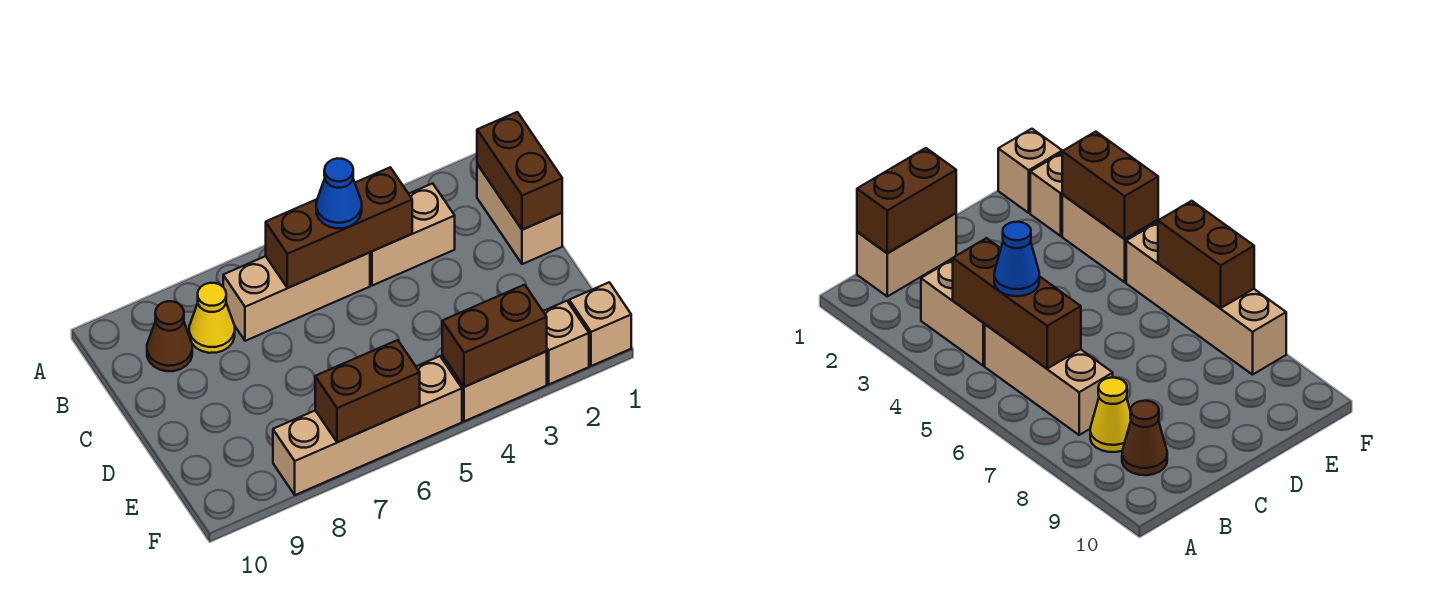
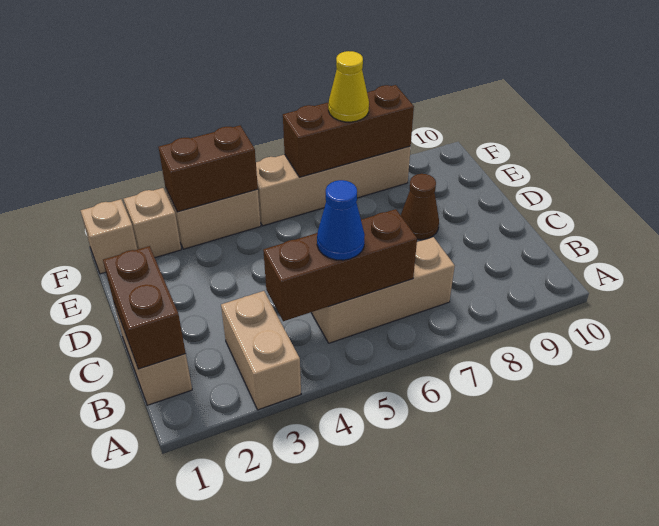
tan 1x2 brick [370,183,455,286] -> tan 1x2 brick turned to [221,291,301,410]
yellow 1x1 cone [189,283,235,353] -> yellow 1x1 cone moved to [328,51,369,122]
brown 1x1 cone [147,301,192,371] -> brown 1x1 cone moved to [401,174,439,240]
brown 1x2 brick [315,340,420,442] -> brown 1x3 brick [283,85,414,177]

